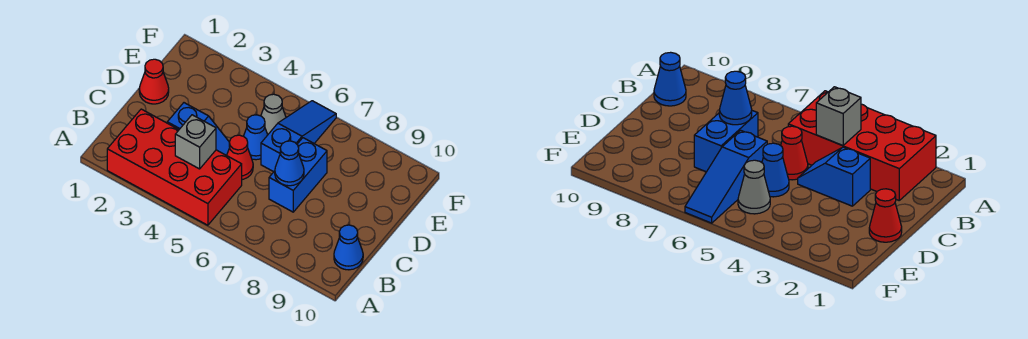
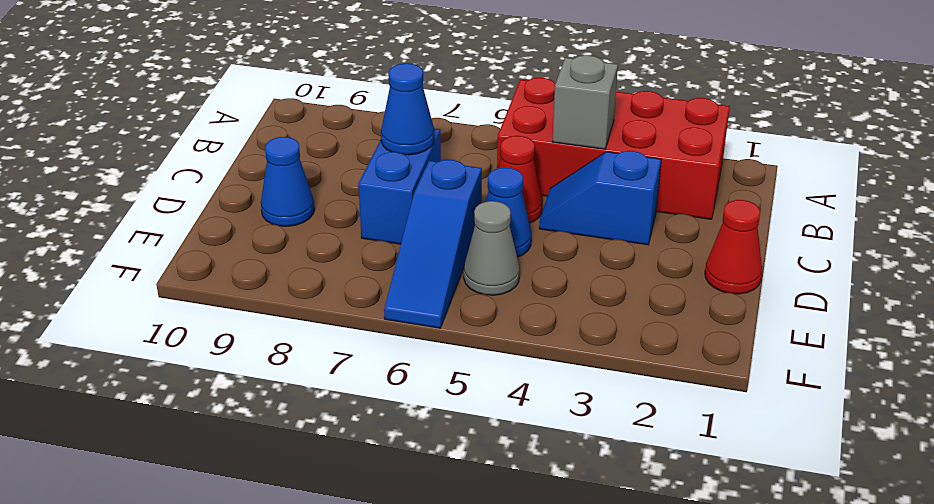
blue 1x1 cone [334,225,363,270] -> blue 1x1 cone moved to [261,137,314,226]

